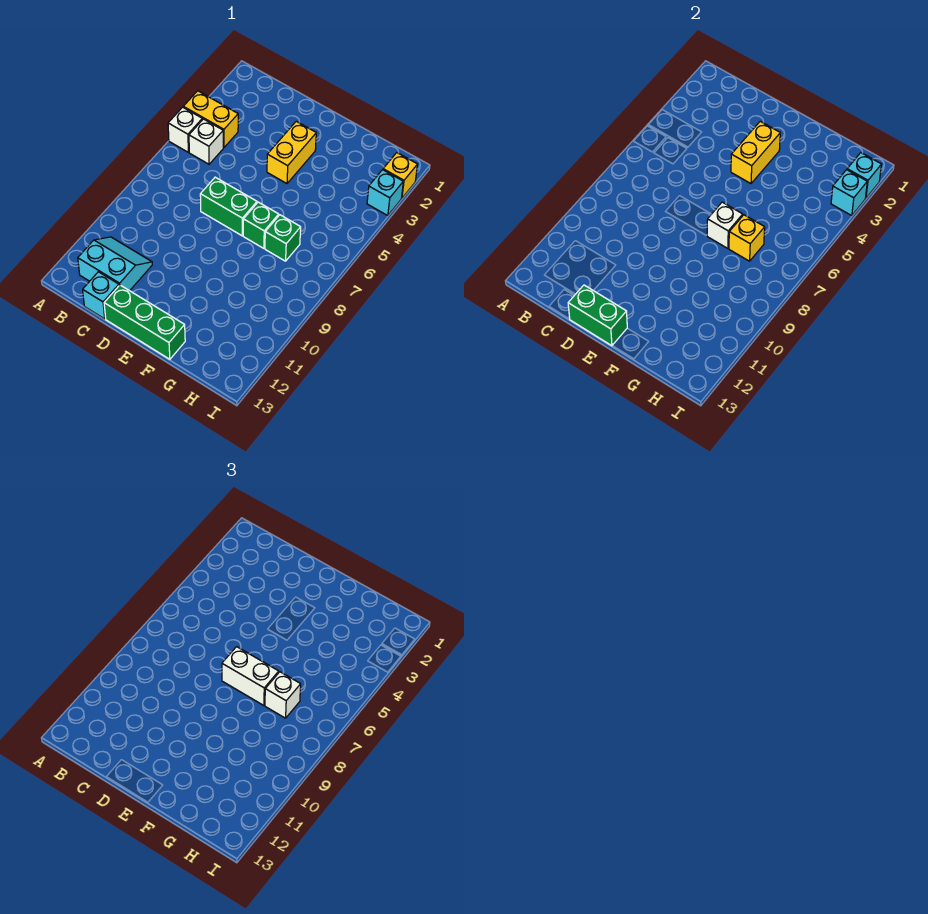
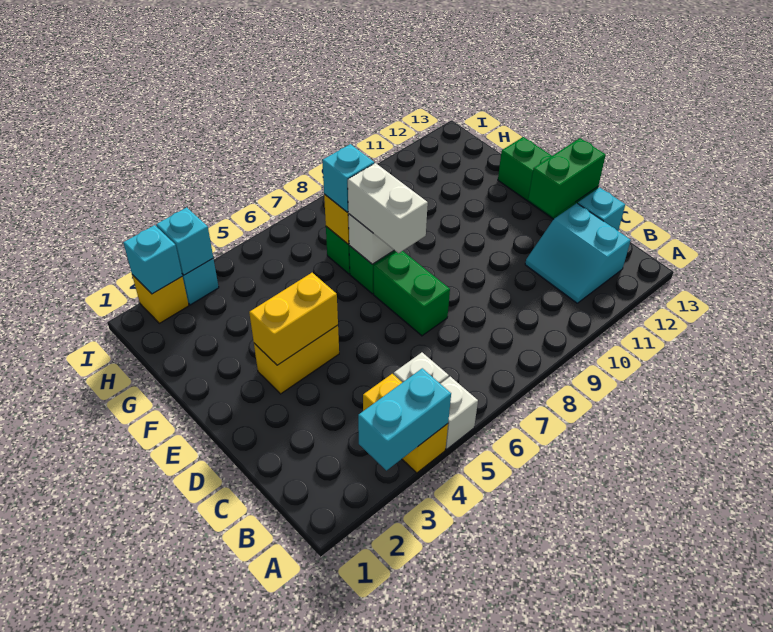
none -> cyan 1x2 brick [358,368,451,470]
green 1x2 brick [568,285,627,346] -> green 1x2 brick turned to [528,138,606,217]
white 1x1 brick [265,672,301,718] -> cyan 1x1 brick [322,144,374,212]

